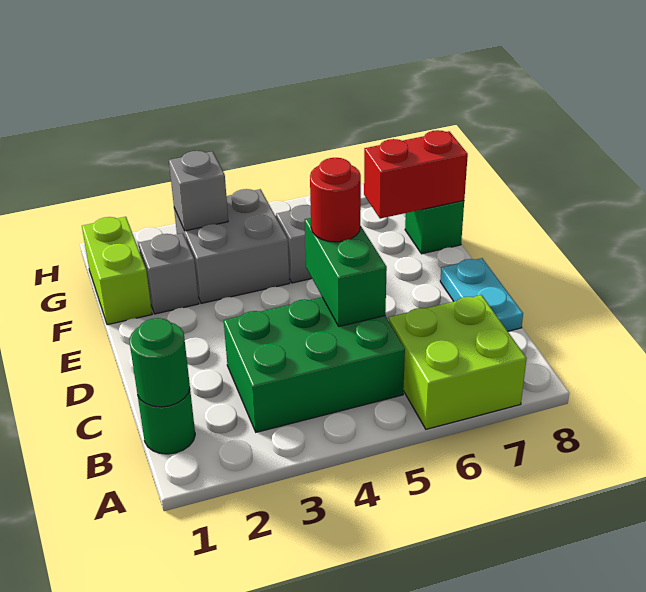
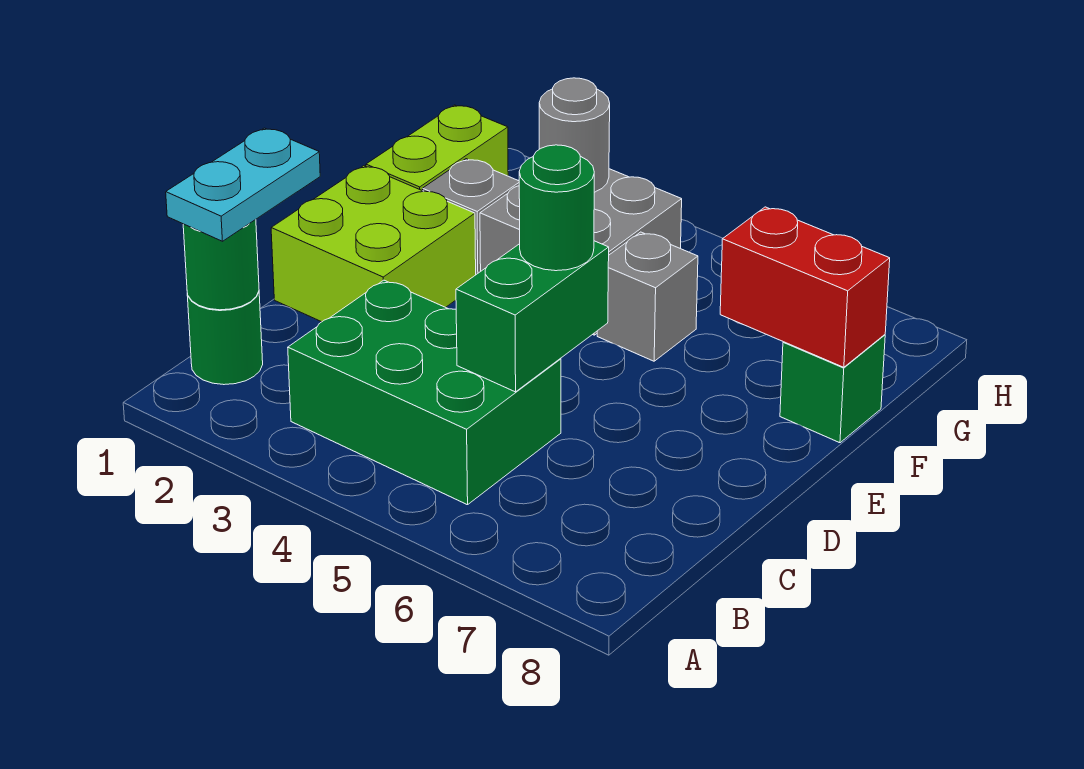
lime 2x2 brick [389,295,527,429] -> lime 2x2 brick moved to [271,166,476,322]
cyan 1x2 plate [440,258,523,331] -> cyan 1x2 plate moved to [166,128,320,241]
red 1x1 round brick [310,158,361,242] -> green 1x1 round brick [519,145,594,271]
grey 1x1 brick [169,151,228,231] -> grey 1x1 round brick [539,78,610,192]

